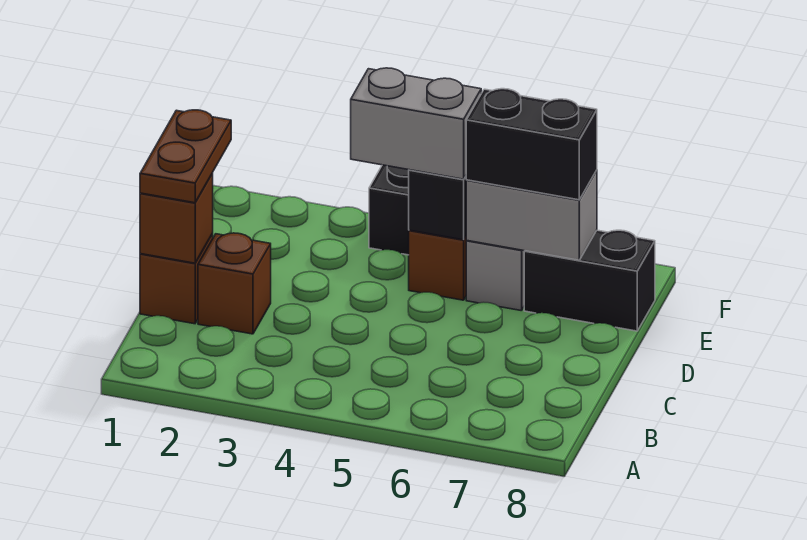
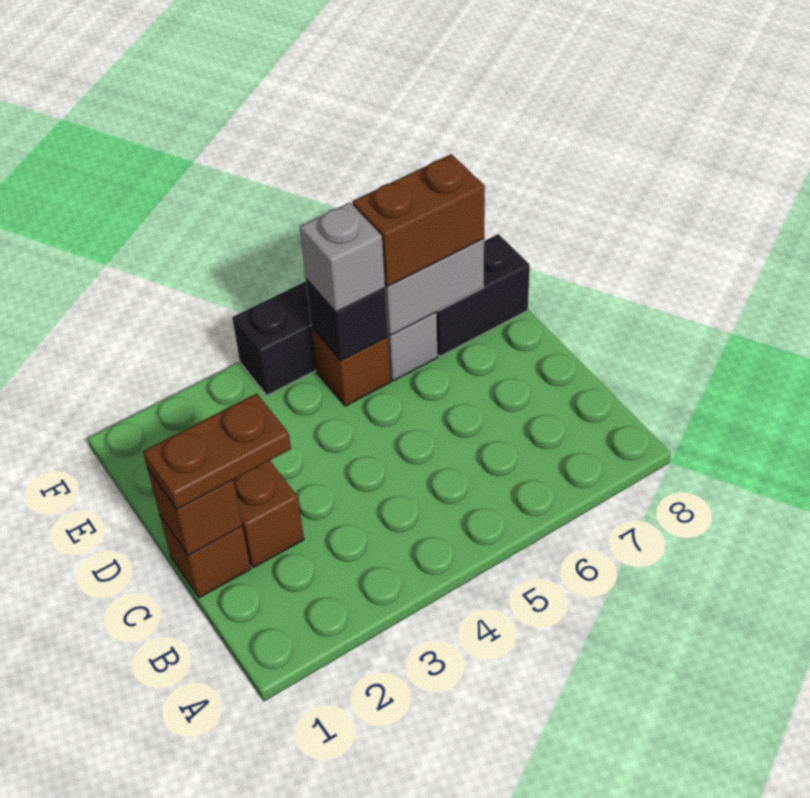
brown 1x2 plate [140,110,231,203] -> brown 1x2 plate turned to [143,393,291,509]
grey 1x2 brick [351,68,481,179] -> grey 1x1 brick [300,202,385,312]
black 1x2 brick [466,89,597,200] -> brown 1x2 brick [352,154,485,286]

